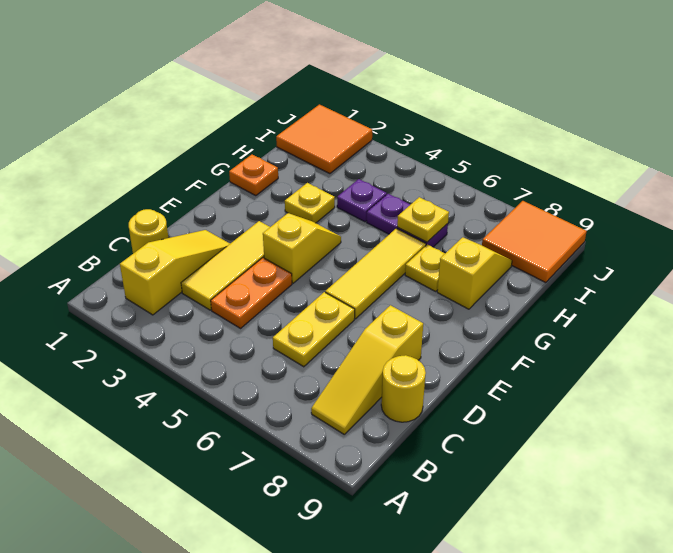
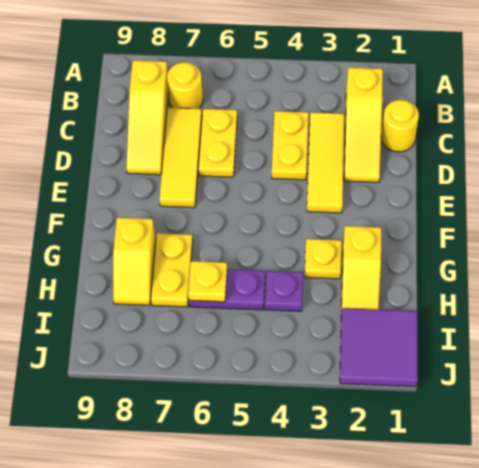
yellow 1x3 slope [311,305,423,434] -> yellow 1x3 slope turned to [126,61,169,175]
orange 1x2 plate [211,258,292,328] -> yellow 1x2 plate [272,111,309,180]
yellow 1x1 round brick [381,355,426,422] -> yellow 1x1 round brick moved to [167,62,203,109]
yellow 1x2 slope [263,213,341,283] -> yellow 1x2 slope moved to [342,226,381,310]
yellow 1x3 tile [325,229,426,319] -> yellow 1x3 tile moved to [160,108,202,208]
orange 1x1 plate [229,155,278,196] -> none
yellow 1x1 plate [405,245,445,291] -> yellow 1x2 plate [151,233,193,307]
orange 2x2 tile [276,105,372,174] -> purple 2x2 tile [340,308,418,387]
orange 2x2 tile [482,201,587,283] -> none

